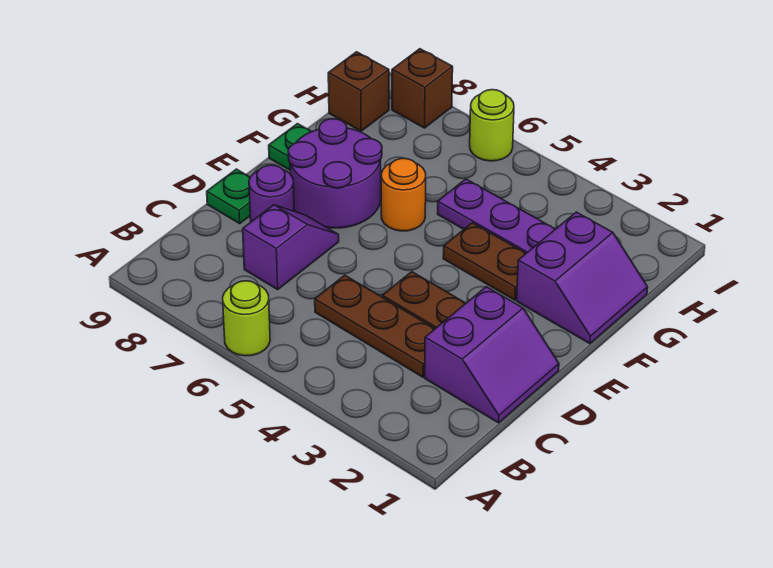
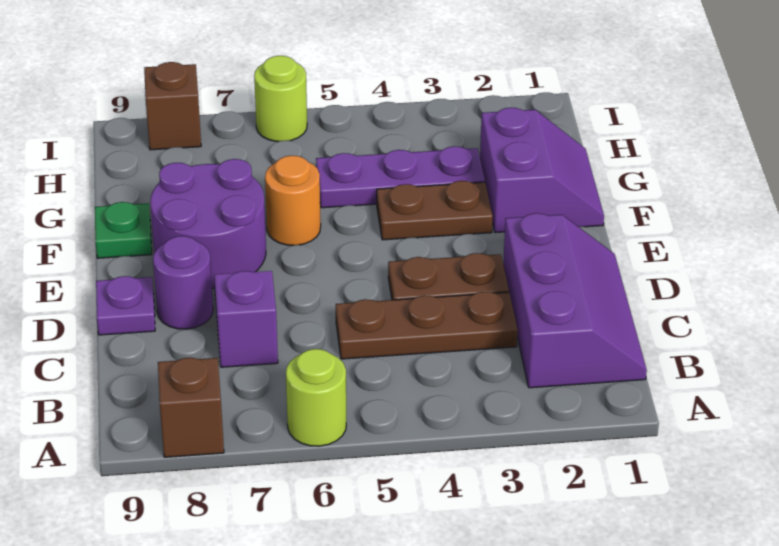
purple 2x2 slope [425,287,559,423] -> purple 2x3 slope [503,213,647,388]
green 1x1 plate [207,169,250,224] -> purple 1x1 plate [96,276,155,335]
brown 1x1 brick [328,52,389,131] -> brown 1x1 brick moved to [158,358,224,457]

